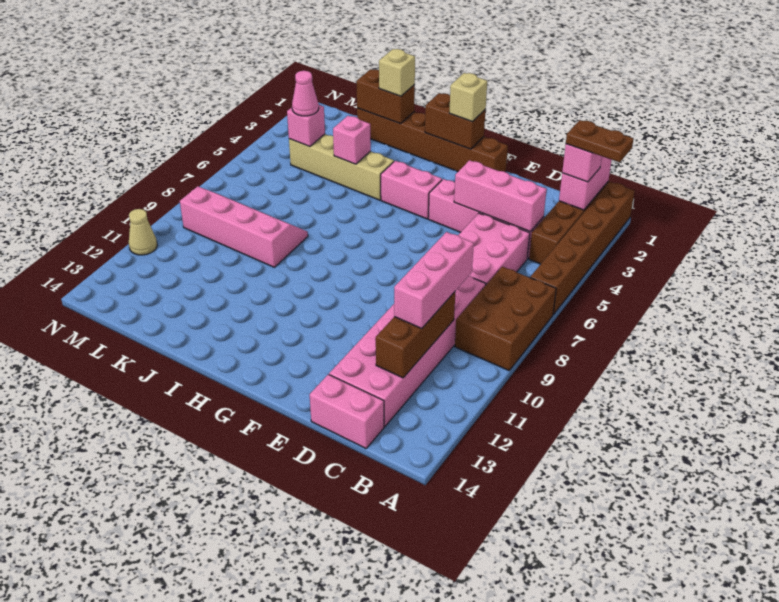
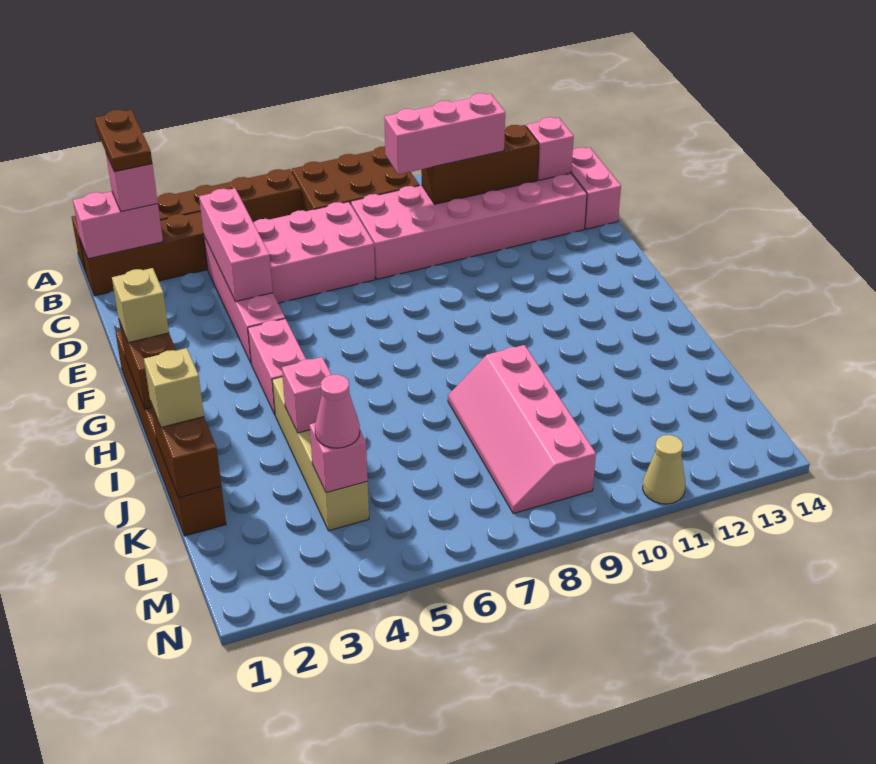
none -> pink 1x1 brick [526,117,574,180]

